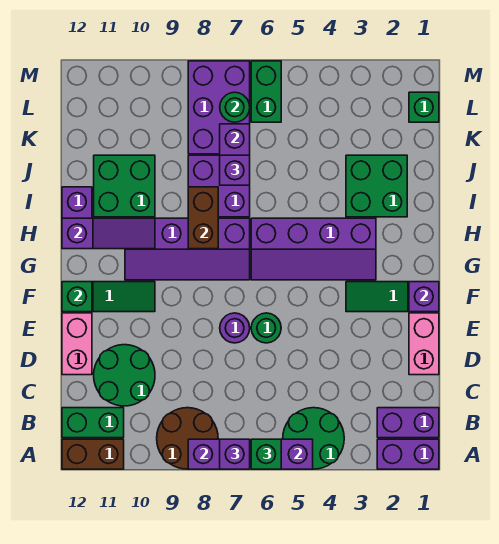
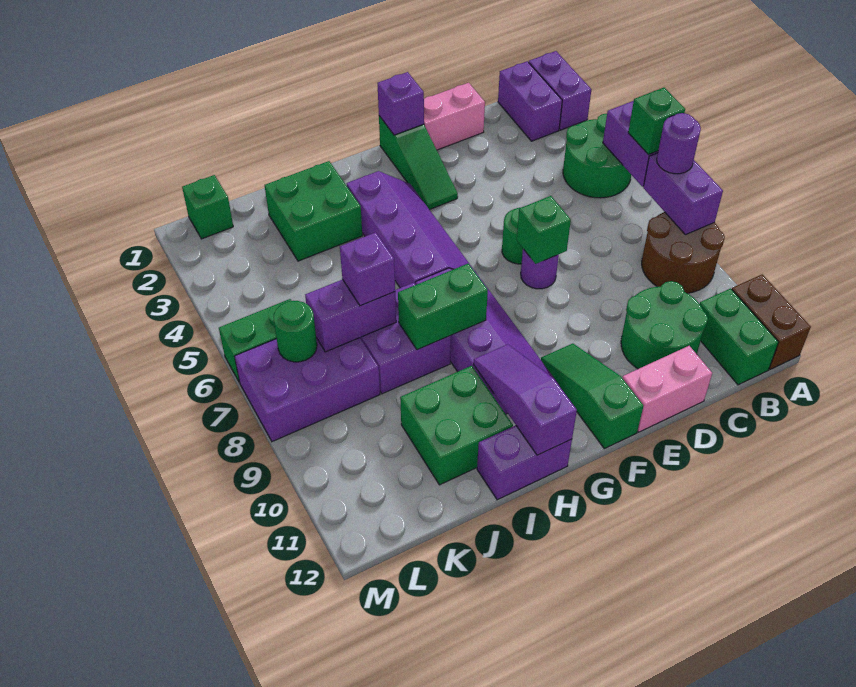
purple 1x1 brick [220,439,250,469] -> purple 1x1 round brick [657,113,701,174]
green 1x1 brick [62,282,92,312] -> green 1x1 brick moved to [517,196,571,264]
brown 1x2 brick [188,187,218,249] -> green 1x2 brick [398,264,488,350]

